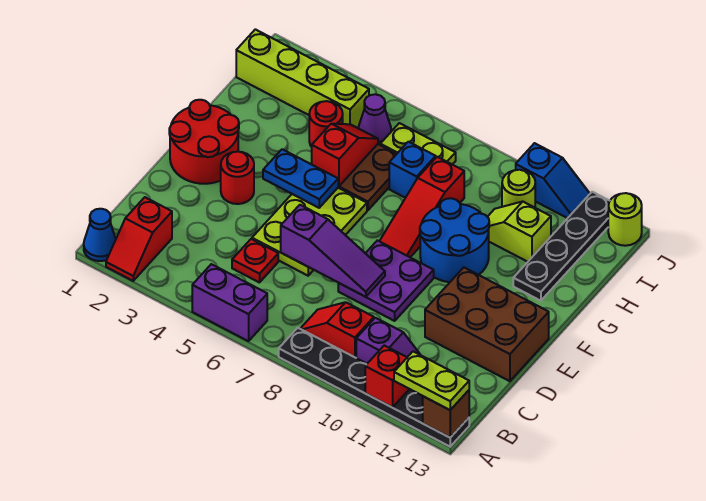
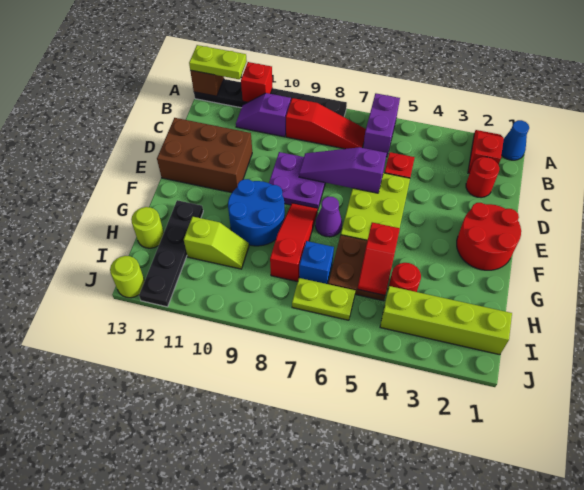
purple 1x2 brick [192,264,267,341] -> purple 1x2 brick turned to [363,93,400,157]
red 1x2 slope [300,302,374,358] -> red 1x3 slope [286,98,366,149]
red 1x1 round brick [221,152,254,204] -> red 1x1 round brick moved to [466,157,499,198]
blue 1x2 plate [263,149,338,208] -> none
purple 1x1 cone [358,94,391,145] -> purple 1x1 cone moved to [315,197,342,237]
lime 1x1 round brick [502,170,535,208] -> lime 1x1 round brick moved to [131,207,164,248]
blue 1x2 slope [516,143,590,218] -> none

